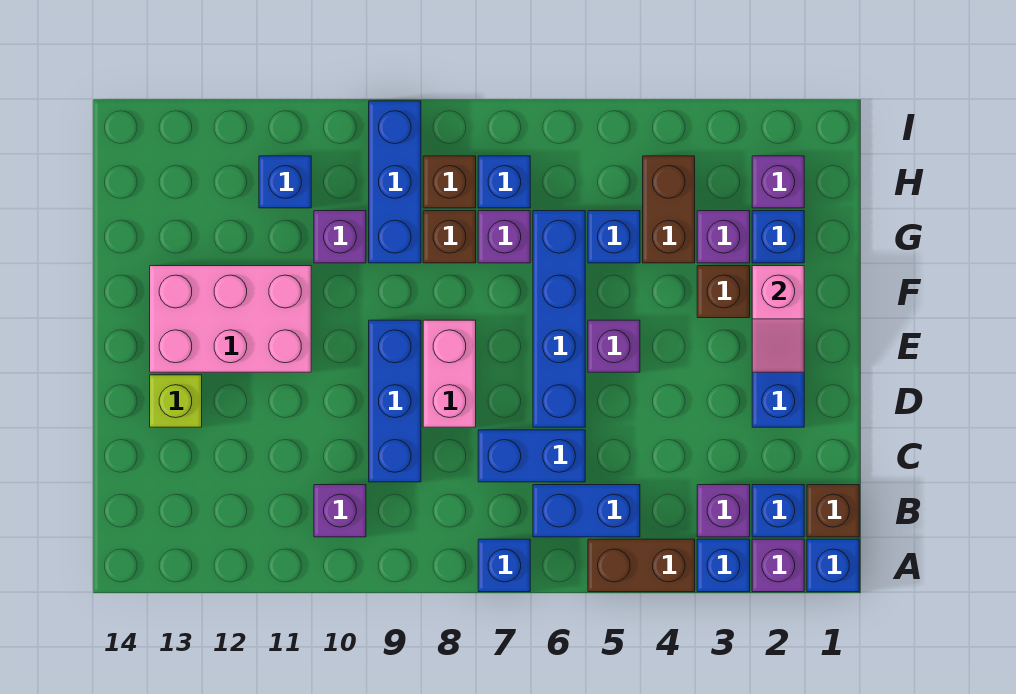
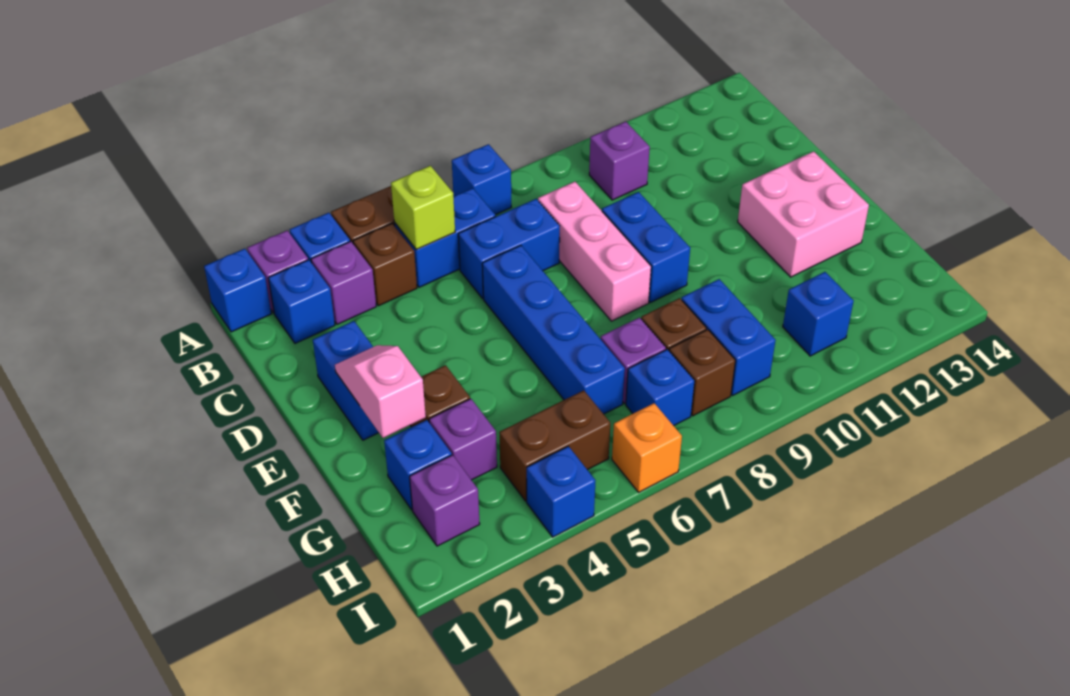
brown 1x1 brick [807,485,859,537] -> brown 1x1 brick moved to [353,223,417,306]
blue 1x3 brick [369,320,421,482] -> blue 1x2 brick [602,192,690,302]
pink 1x2 brick [423,320,476,427] -> pink 1x3 brick [538,182,651,321]
lime 1x1 brick [150,375,202,427] -> lime 1x1 brick moved to [391,166,455,250]
purple 1x1 brick [588,320,640,372] -> none
pink 2x3 brick [150,266,311,372] -> pink 2x2 brick [738,151,869,277]
brown 1x2 brick [643,156,695,263] -> brown 1x2 brick turned to [499,390,610,501]
blue 1x1 brick [588,211,640,263] -> blue 1x1 brick moved to [527,446,596,537]
blue 1x3 brick [369,101,421,263] -> blue 1x2 brick [681,279,776,395]
purple 1x1 brick [314,211,366,263] -> none
none -> orange 1x1 brick [612,403,682,492]

